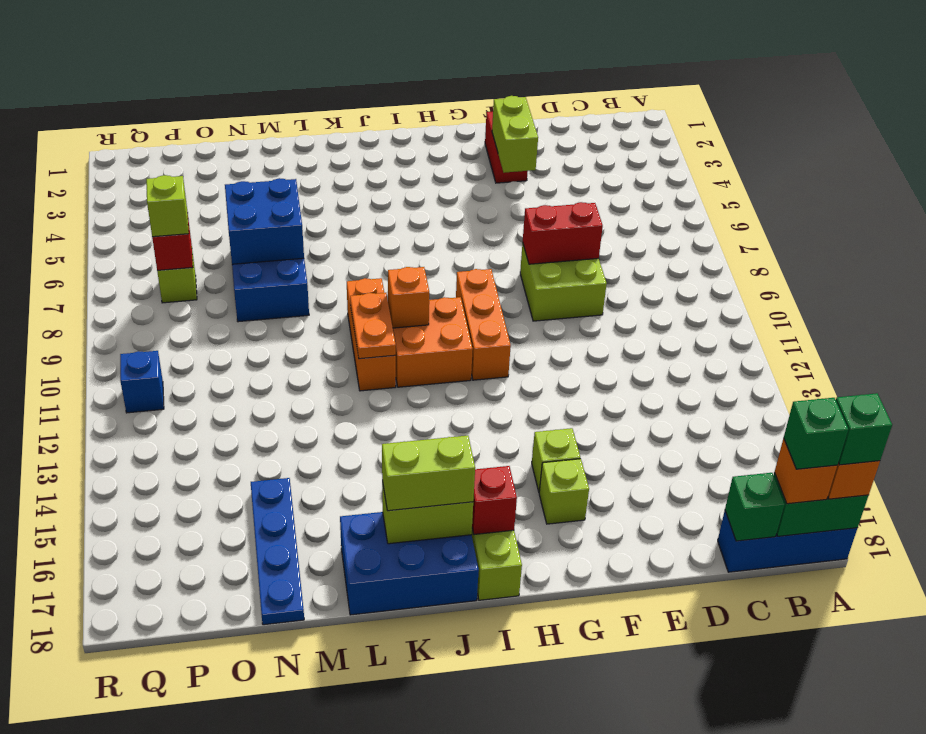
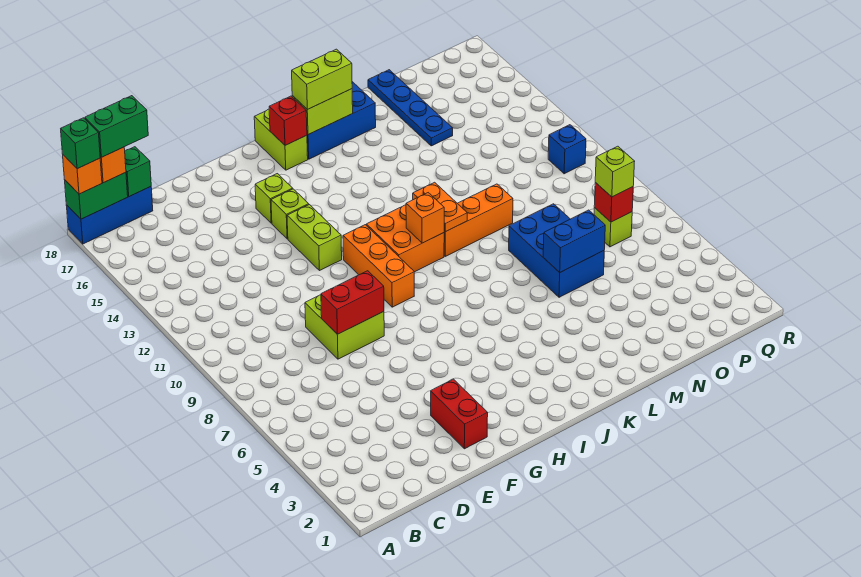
green 1x1 brick [784,398,848,469] -> green 1x2 brick [85,96,148,157]
lime 1x2 brick [492,96,538,173] -> lime 1x2 brick moved to [287,205,342,271]
lime 1x1 brick [539,459,589,524] -> lime 1x1 brick moved to [271,189,309,239]
orange 1x3 brick [347,278,396,391] -> orange 1x3 brick turned to [444,184,513,256]
blue 2x2 brick [225,178,304,264] -> blue 1x2 brick [543,210,605,272]

